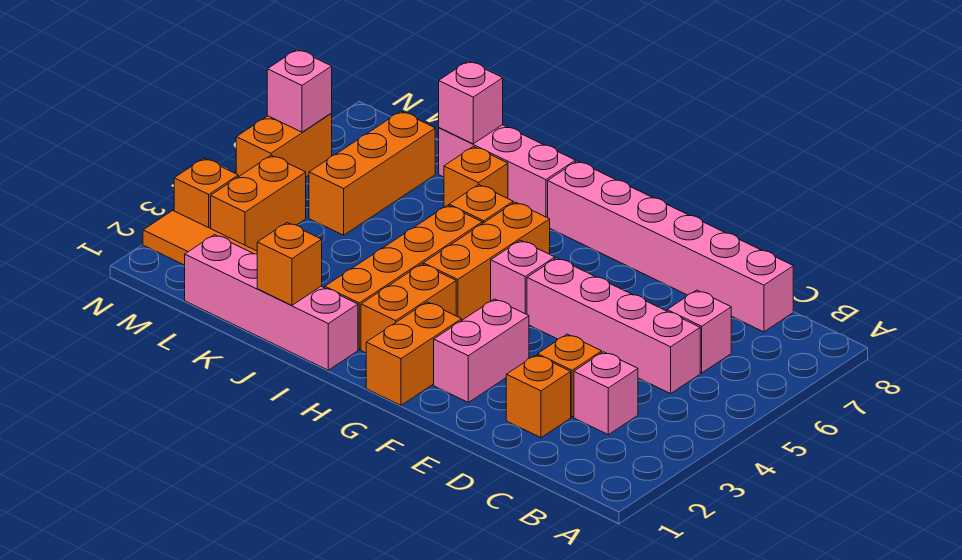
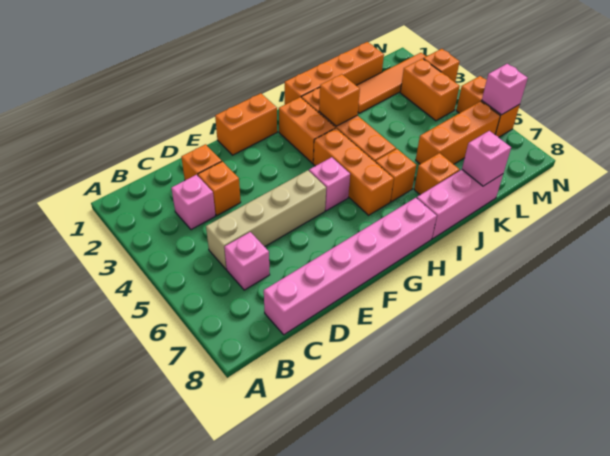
pink 1x4 brick [527,258,700,394] -> tan 1x4 brick [206,170,326,269]
pink 1x2 brick [434,299,529,402] -> none
orange 1x2 brick [366,302,462,405] -> orange 1x2 brick turned to [215,93,277,155]
pink 1x4 brick [185,235,358,370] -> orange 1x4 brick [285,42,384,104]
orange 1x1 brick [257,223,322,305] -> orange 1x1 brick moved to [319,74,360,126]
orange 1x3 brick [309,111,435,235] -> orange 1x3 brick turned to [416,101,500,164]

